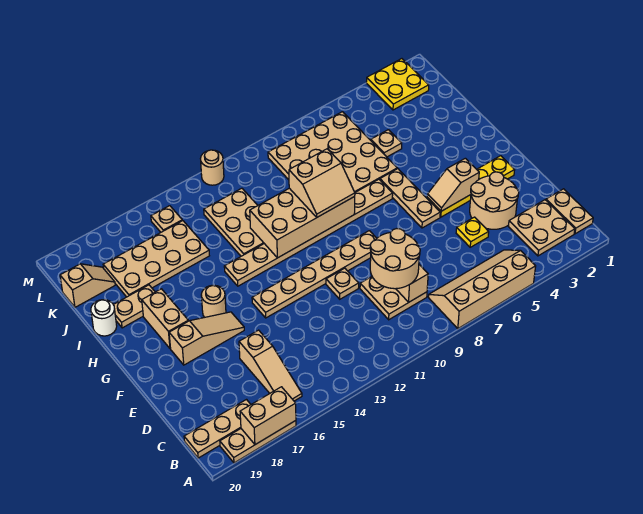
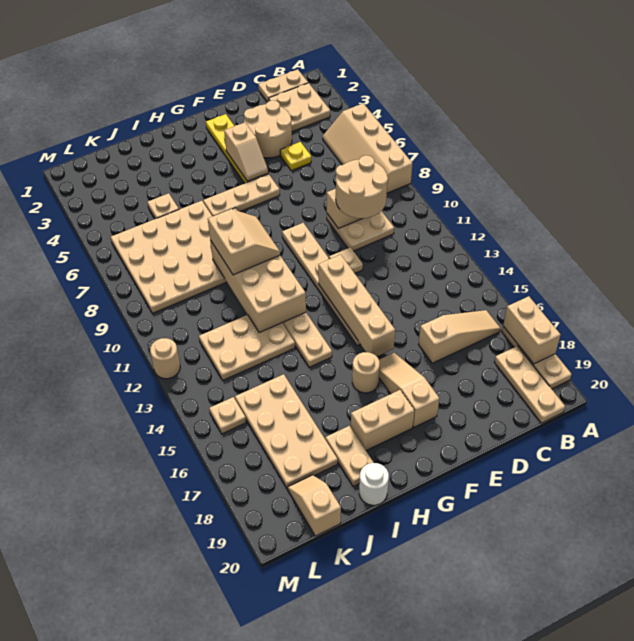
none -> tan 1x4 brick [318,255,395,356]
yellow 2x2 plate [366,59,429,110] -> none

